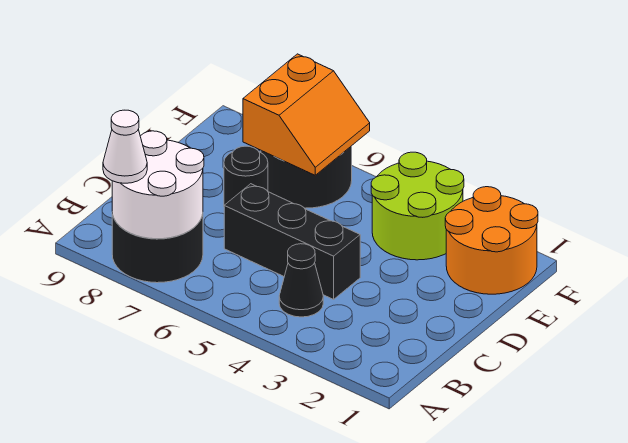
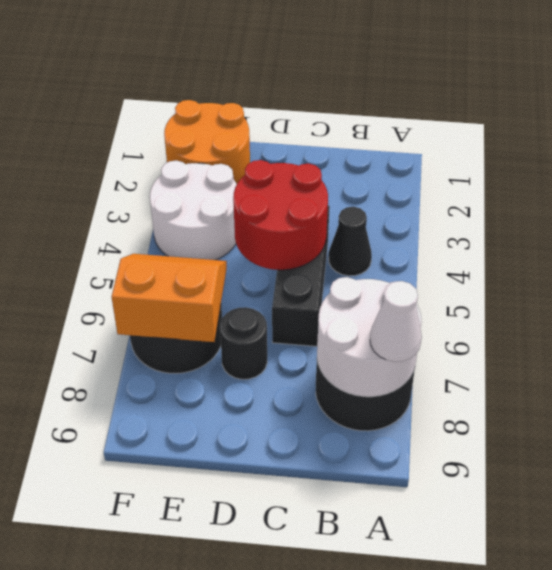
none -> red 2x2 round brick [233,160,328,270]
lime 2x2 round brick [371,152,464,260] -> white 2x2 round brick [150,161,237,260]

